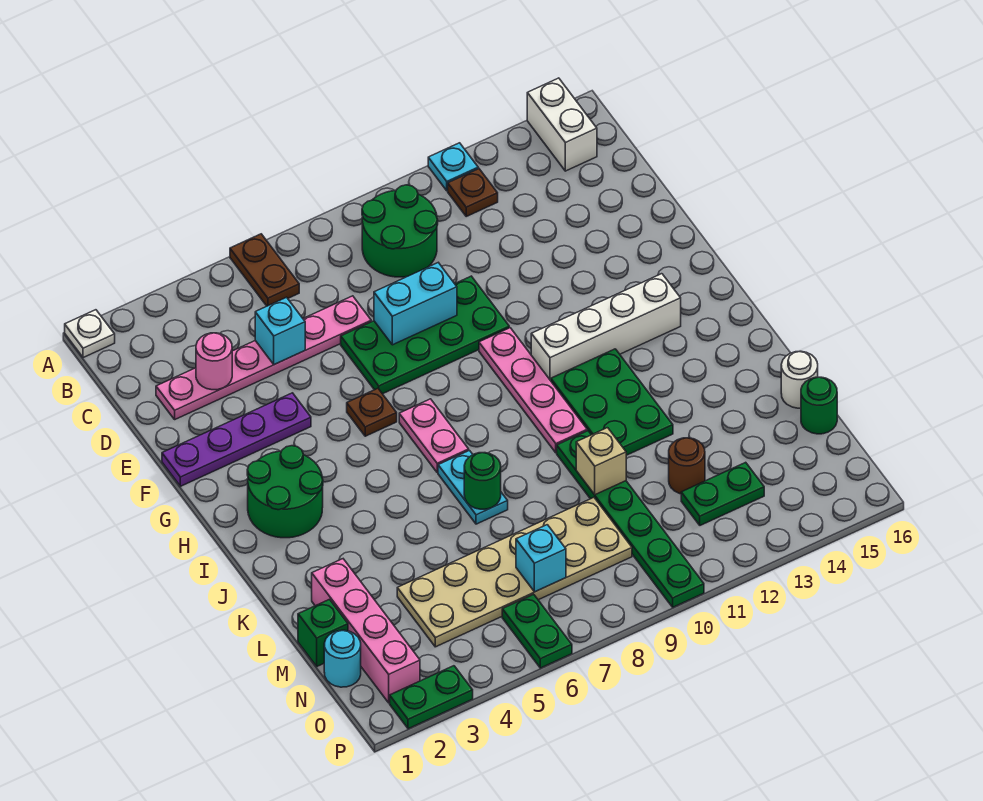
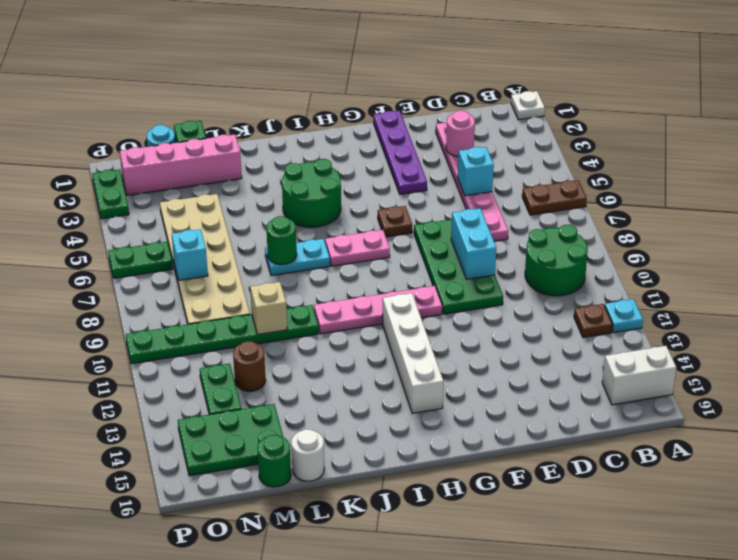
green 2x2 round brick [247,446,323,538] -> green 2x2 round brick moved to [282,159,341,227]
green 2x3 plate [551,349,673,455] -> green 2x3 plate moved to [178,404,284,476]

